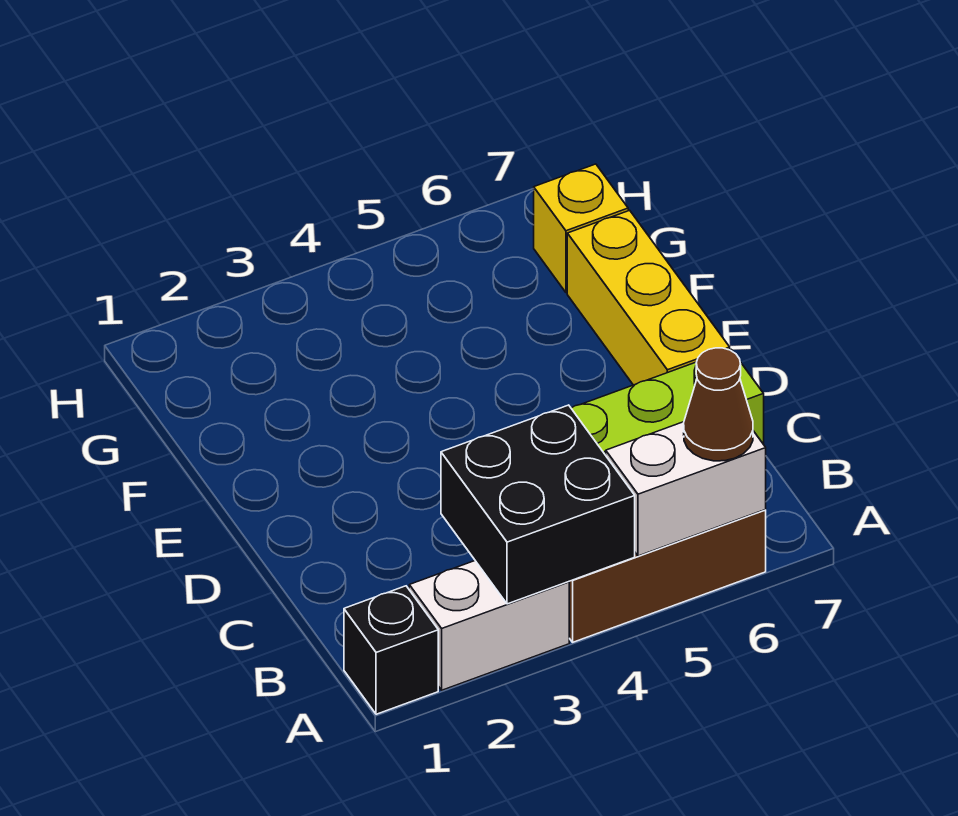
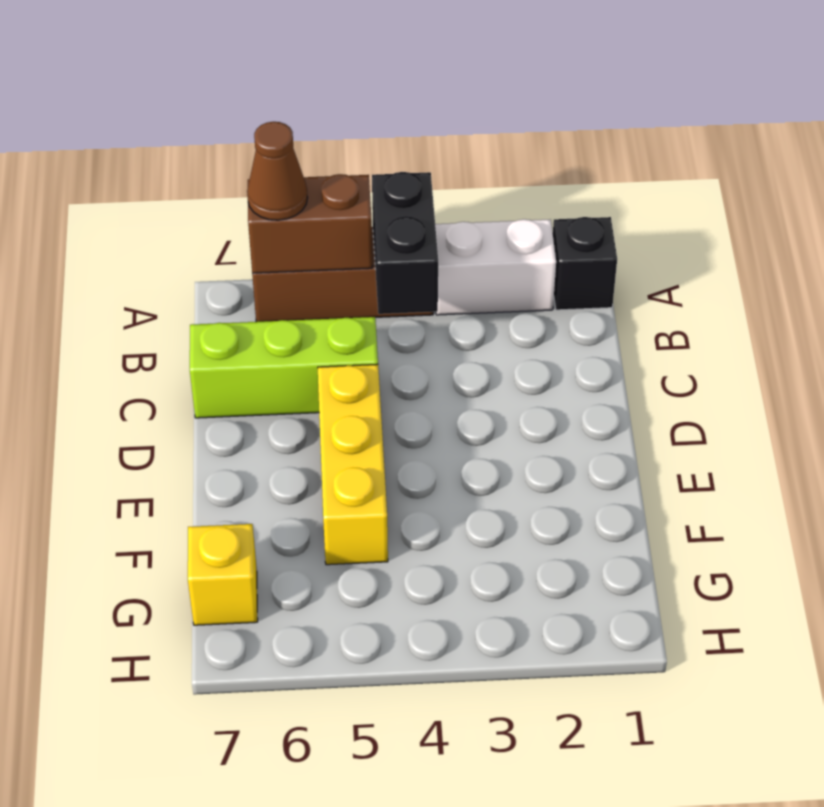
black 2x2 brick [441,405,635,604] -> black 1x2 brick [372,172,438,314]
white 1x2 brick [606,422,766,556] -> brown 1x2 brick [248,174,372,273]
yellow 1x3 brick [567,210,730,385] -> yellow 1x3 brick moved to [318,364,388,565]

